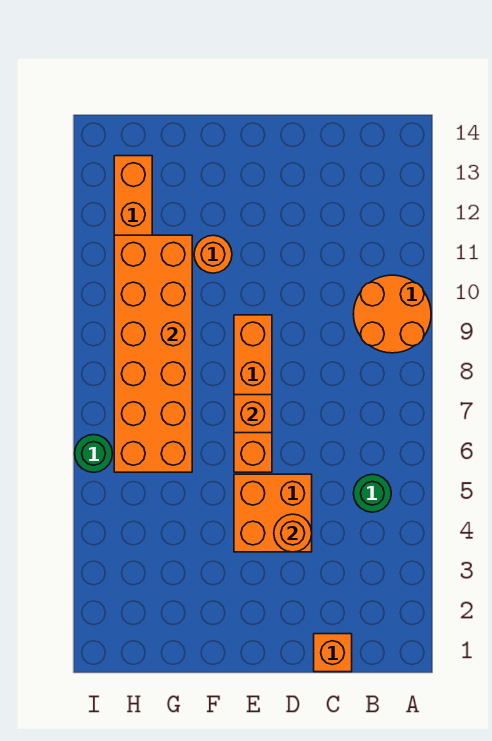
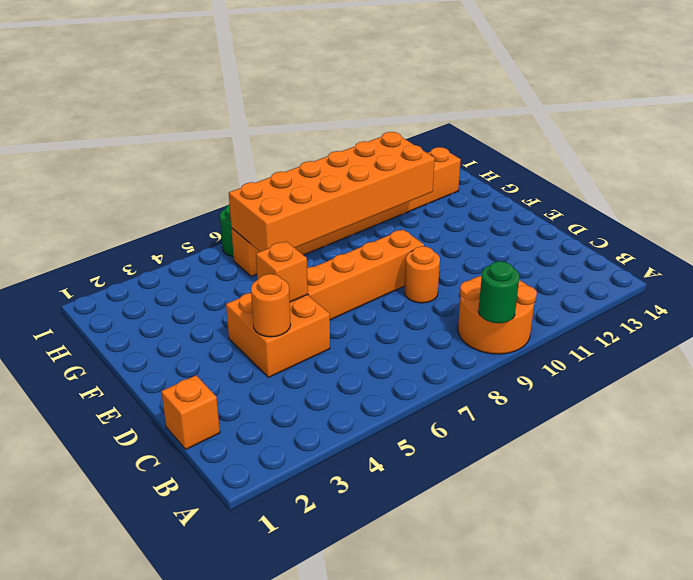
green 1x1 round brick [353,474,391,512] -> green 1x1 round brick moved to [478,261,519,323]
orange 1x1 brick [234,395,272,433] -> orange 1x1 brick moved to [256,241,308,302]
orange 1x1 round brick [194,235,232,273] -> orange 1x1 round brick moved to [404,246,440,303]

